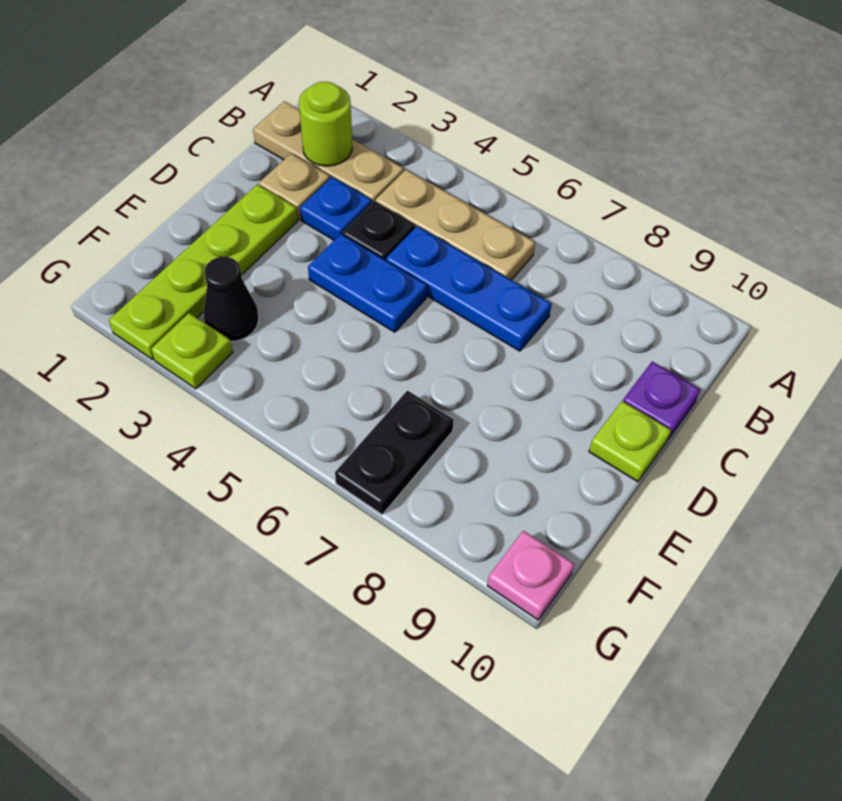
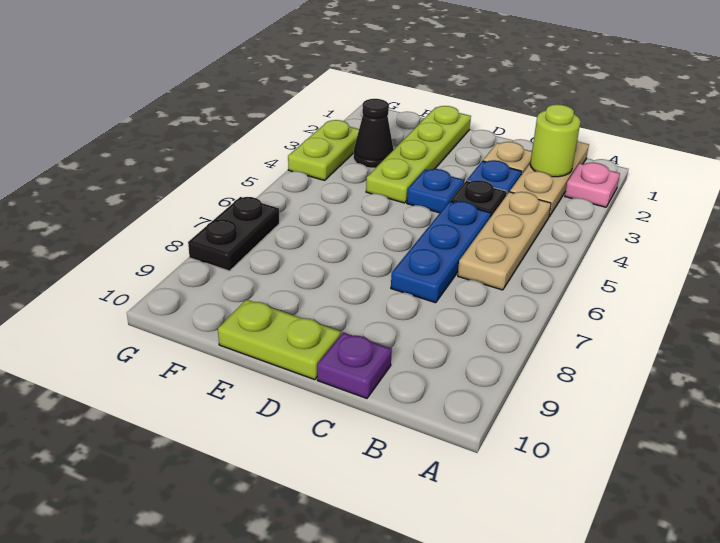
lime 1x4 plate [109,184,298,360] -> lime 1x4 plate turned to [366,106,471,203]
blue 1x2 plate [308,234,427,332] -> blue 1x1 plate [407,169,464,213]
lime 1x1 plate [589,401,671,482] -> lime 1x2 plate [218,300,341,380]
black 1x2 plate [335,391,453,514] -> black 1x2 plate turned to [188,197,279,271]
lime 1x1 plate [151,313,233,389] -> lime 1x2 plate [288,120,359,180]
pink 1x1 plate [487,531,575,620] -> pink 1x1 plate moved to [565,163,620,207]

